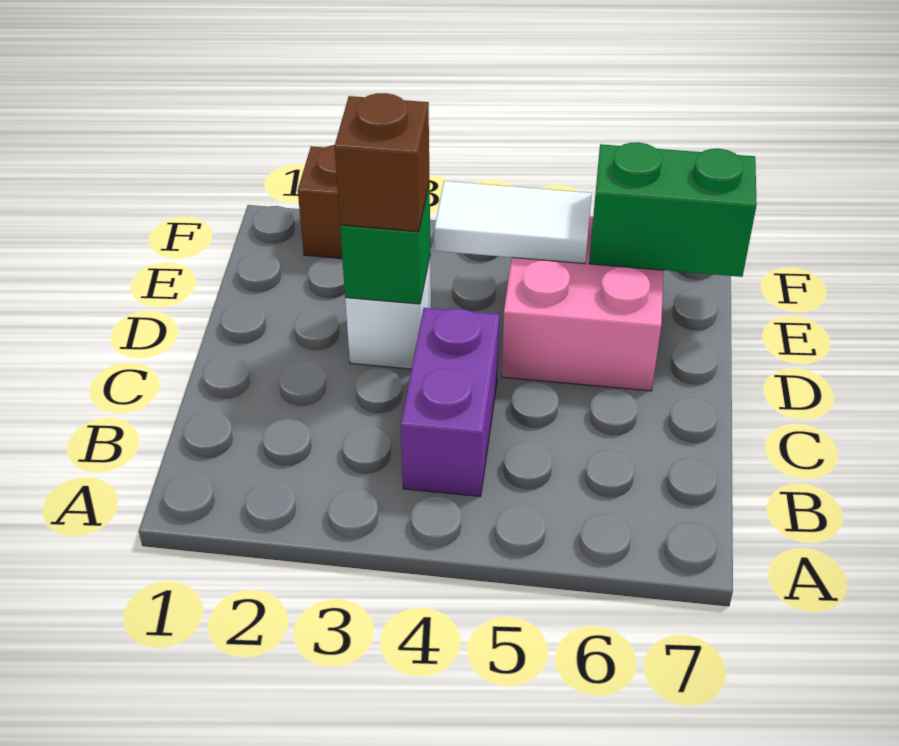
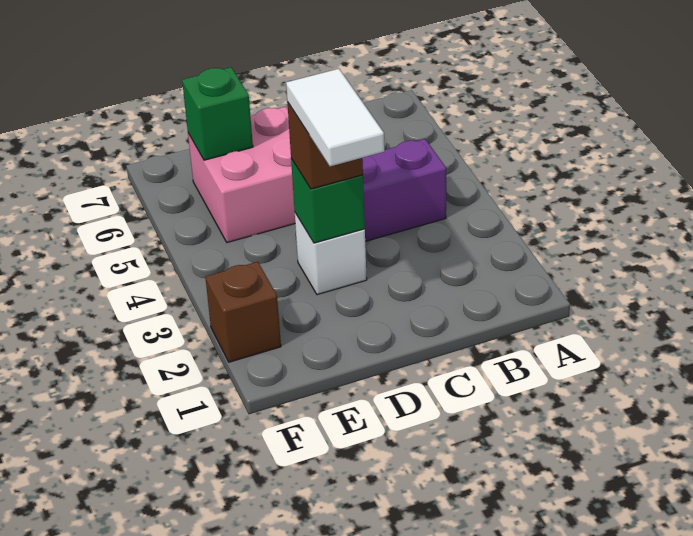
white 1x2 tile [434,181,592,264] -> white 1x2 tile moved to [286,69,384,166]
green 1x2 brick [589,142,757,277] -> green 1x1 brick [182,67,253,160]

